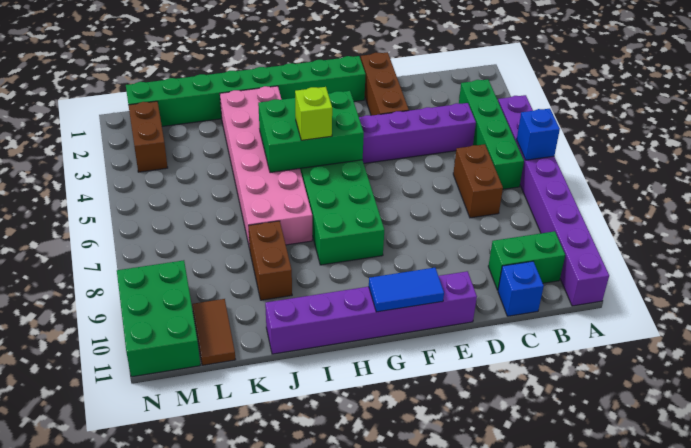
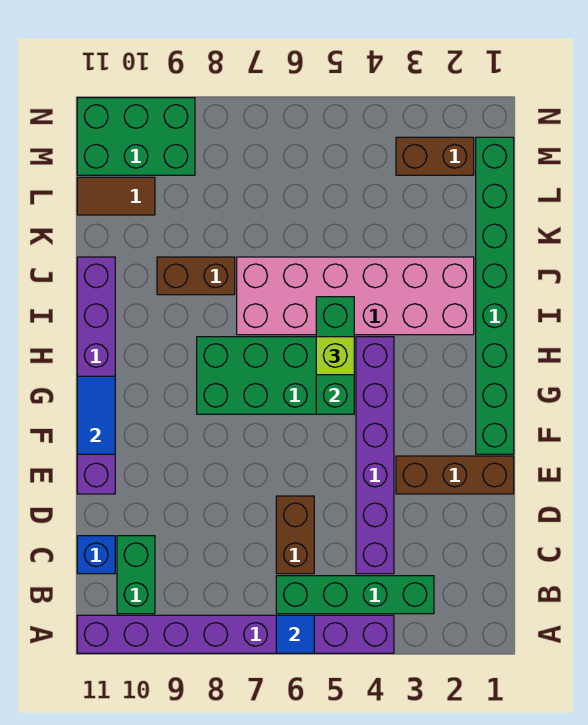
blue 1x1 brick [517,109,560,160] -> blue 1x1 tile [276,615,314,653]
brown 1x2 brick [453,144,503,218] -> brown 1x2 brick turned to [276,496,314,574]
green 2x3 brick [258,91,364,173] -> green 1x3 brick [316,297,354,414]

